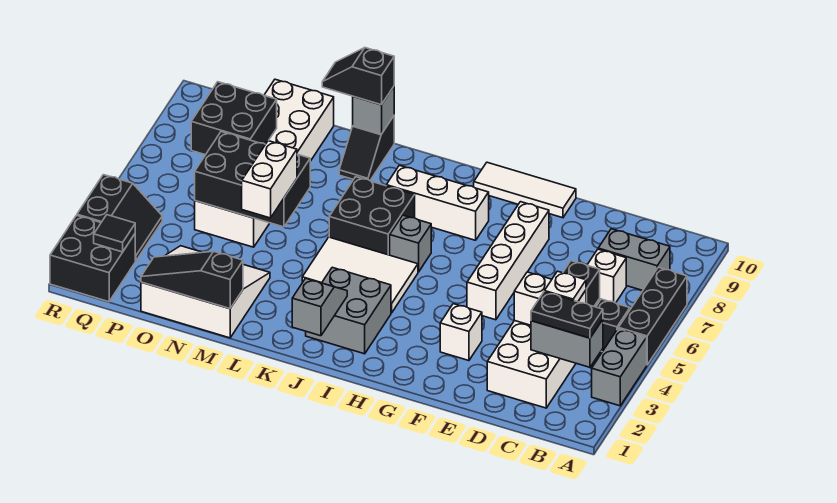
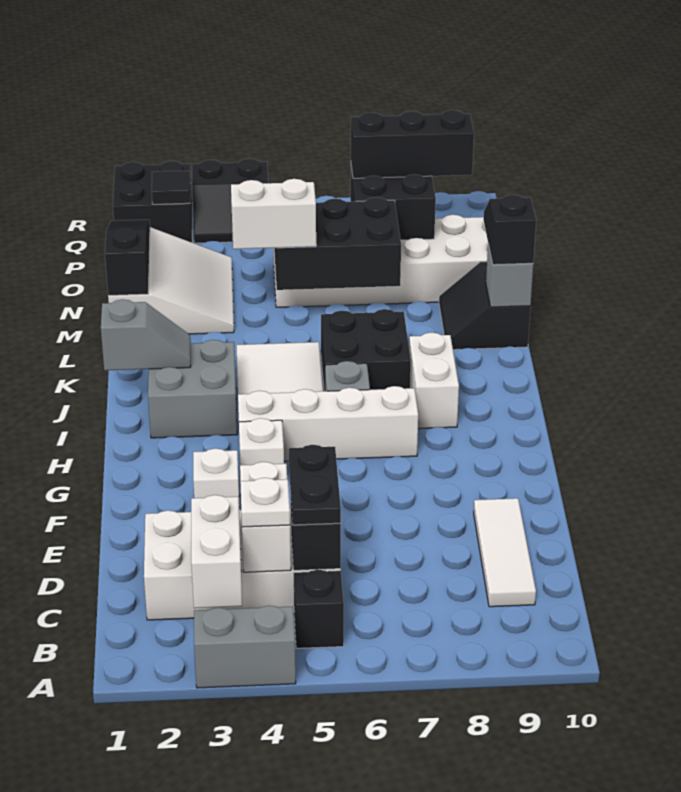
black 1x3 brick [618,267,687,365] -> black 1x3 brick moved to [351,110,474,178]
grey 1x2 brick [531,320,603,367] -> white 1x2 brick [191,495,242,608]
black 1x2 plate [531,292,603,338] -> black 1x2 plate moved to [289,445,341,525]
grey 1x2 brick [598,229,670,290] -> none
white 1x1 brick [587,249,626,303] -> white 1x1 brick moved to [239,418,284,465]
white 1x4 brick [467,202,549,320] -> white 1x4 brick moved to [238,386,418,461]
white 1x3 tile [474,162,576,218] -> white 1x3 tile moved to [474,498,536,607]
white 1x3 brick [386,165,489,240] -> white 1x2 brick [409,333,459,429]
black 1x2 slope [339,116,394,180] -> black 2x2 slope [439,262,531,350]
black 2x3 brick [195,132,310,227] -> black 2x3 brick turned to [274,197,401,290]

